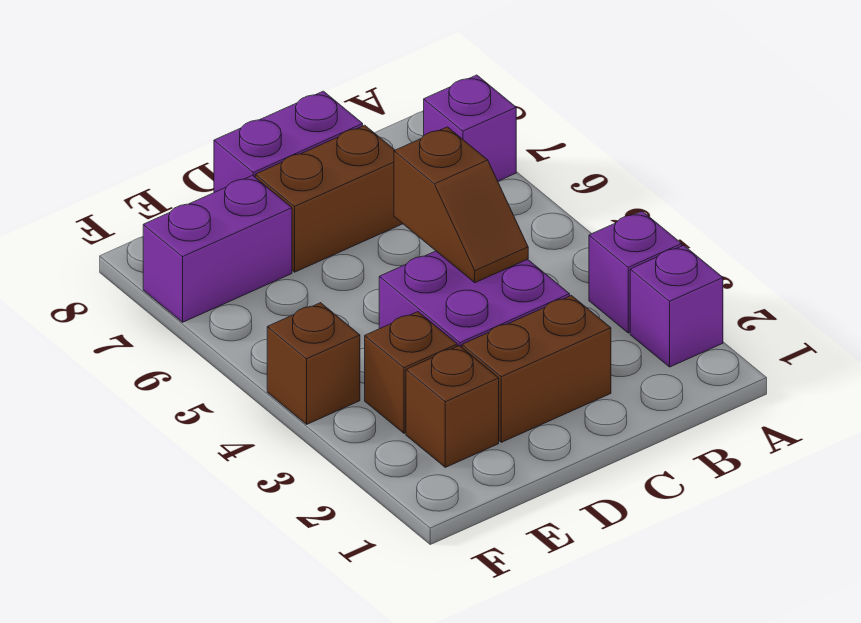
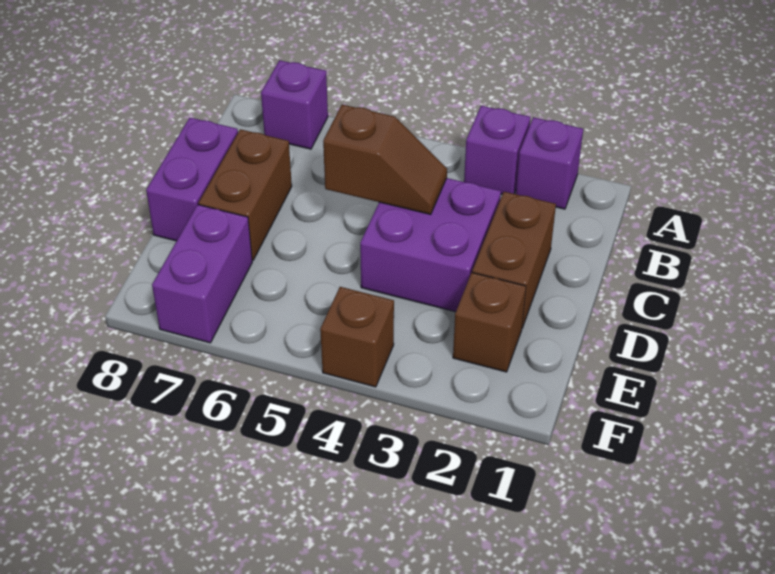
brown 1x1 brick [365,312,457,433] -> none

